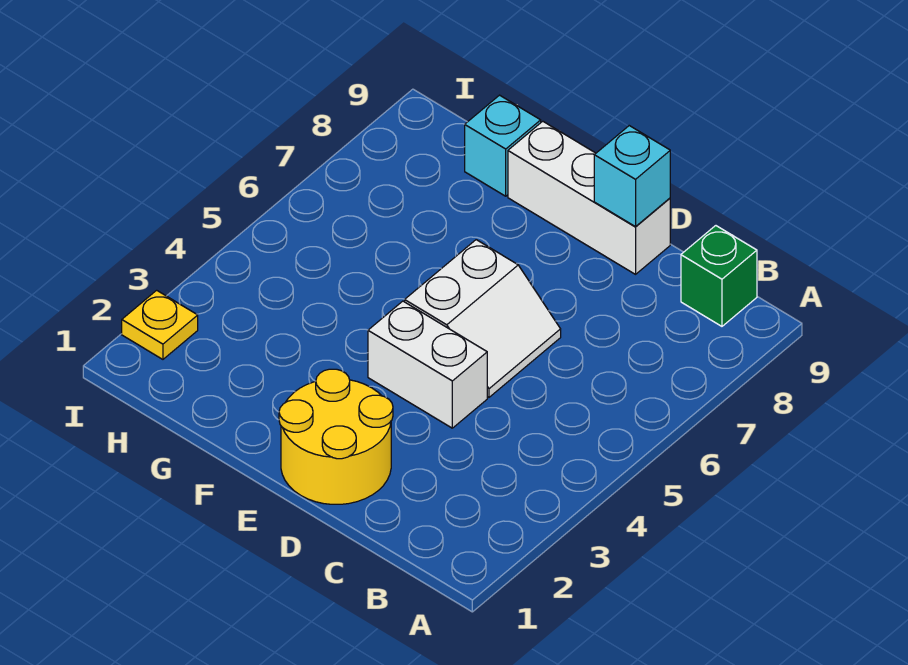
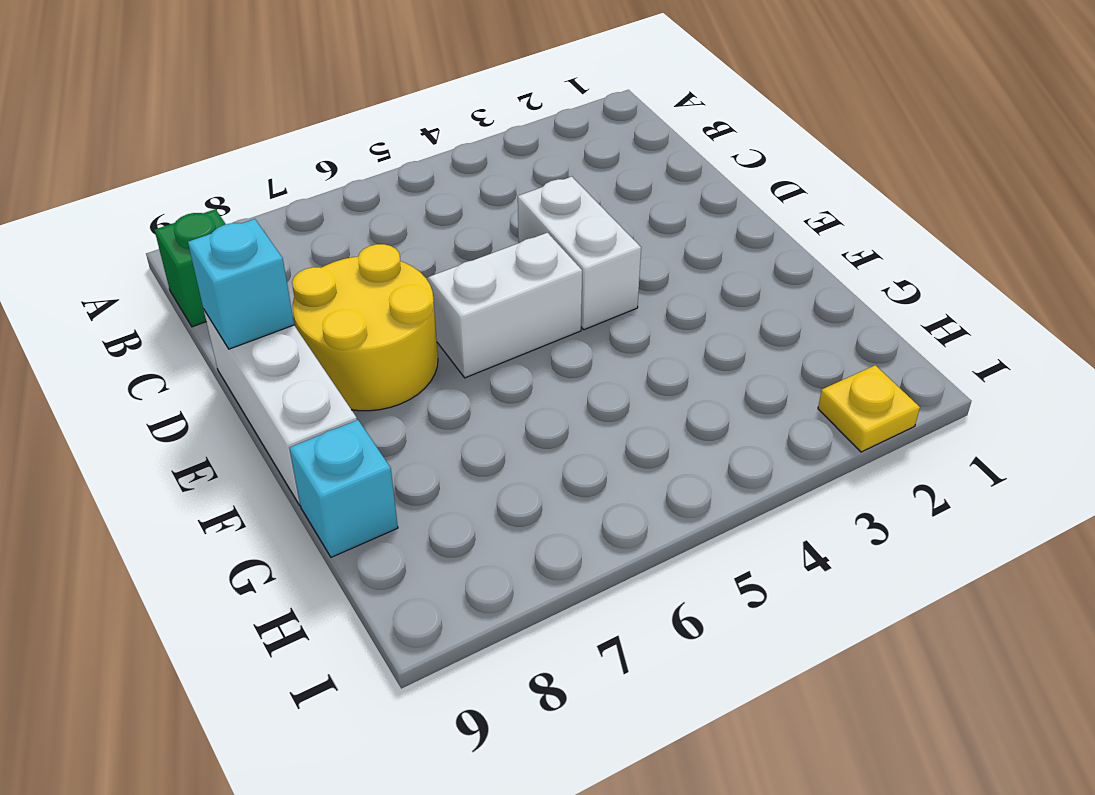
yellow 2x2 round brick [279,369,393,504] -> yellow 2x2 round brick moved to [292,244,438,411]

